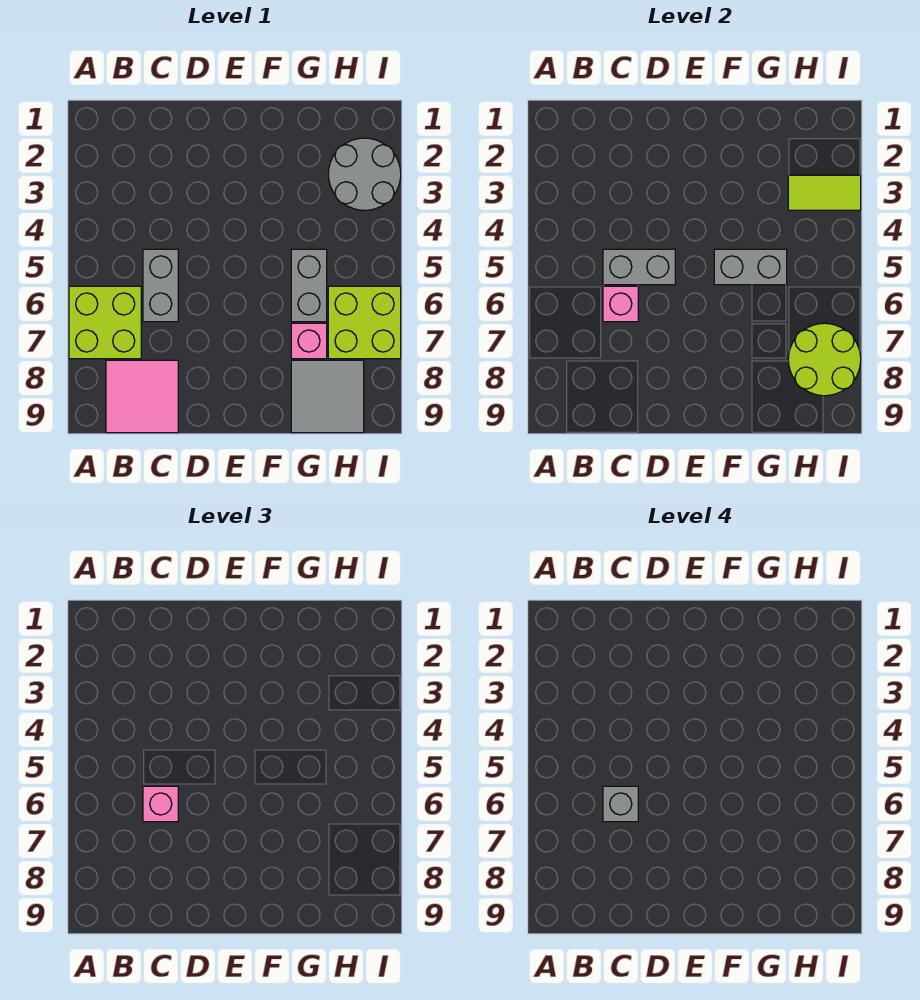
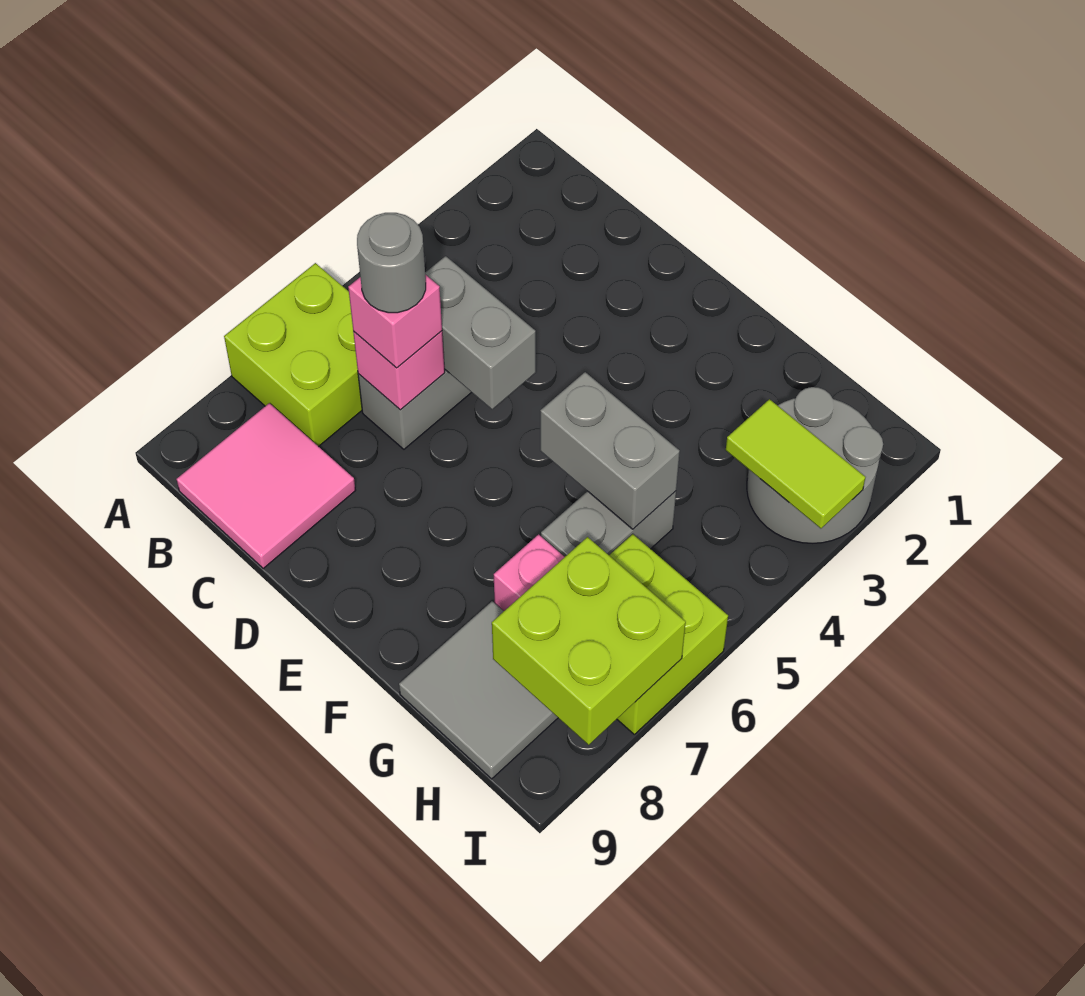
grey 1x1 brick [603,786,638,822] -> grey 1x1 round brick [357,213,426,313]
lime 2x2 round brick [788,323,861,396] -> lime 2x2 brick [492,537,686,745]

